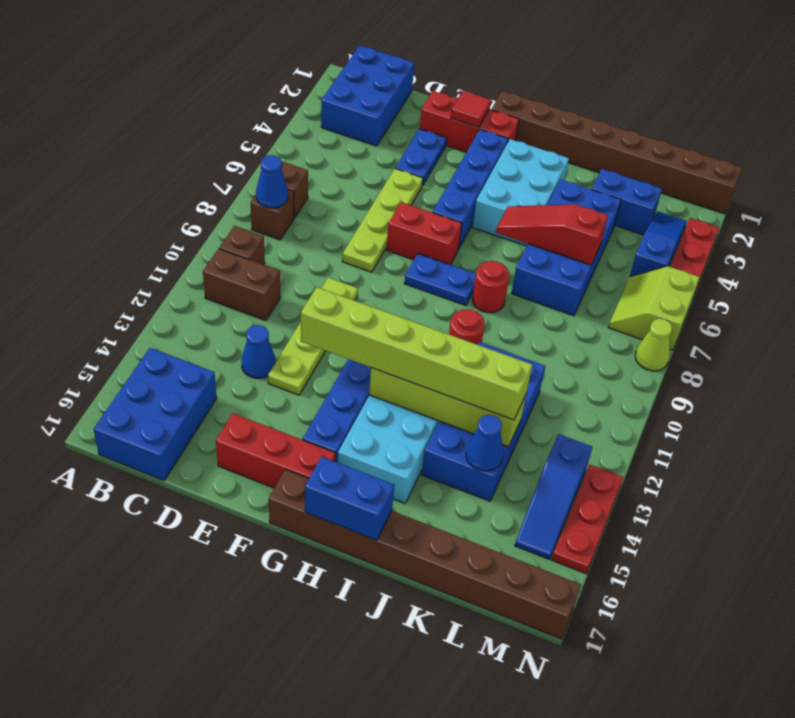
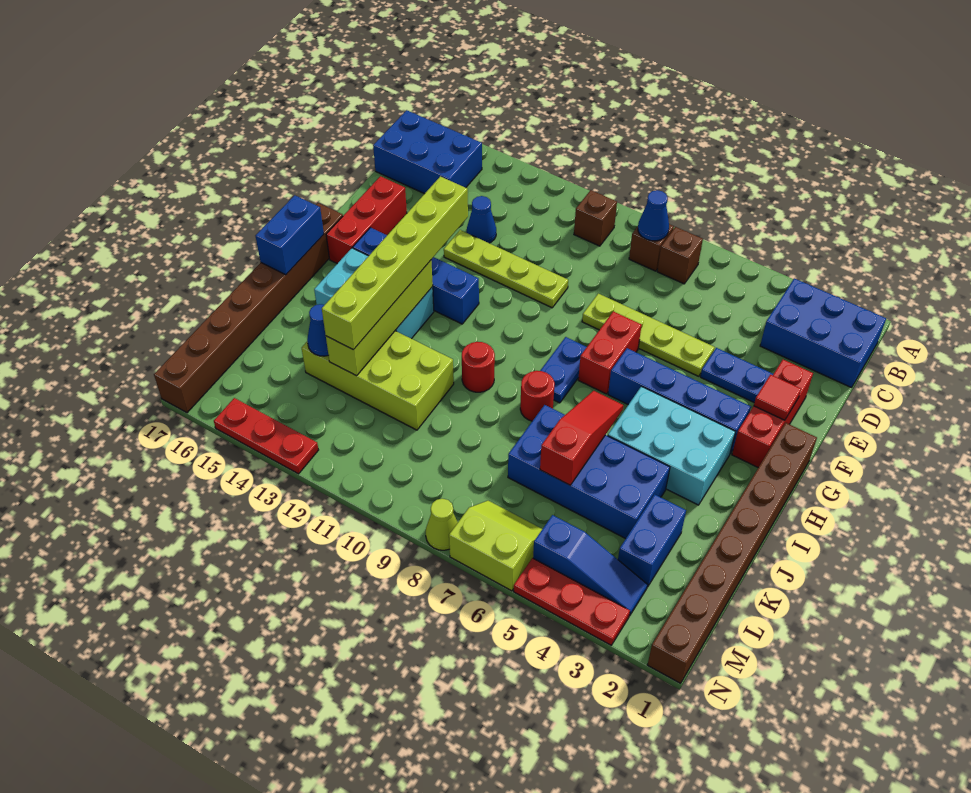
brown 1x2 brick [203,249,281,321] -> none
blue 2x4 brick [422,342,545,501] -> lime 2x4 brick [302,331,454,430]
blue 1x3 slope [515,434,592,559] -> none

